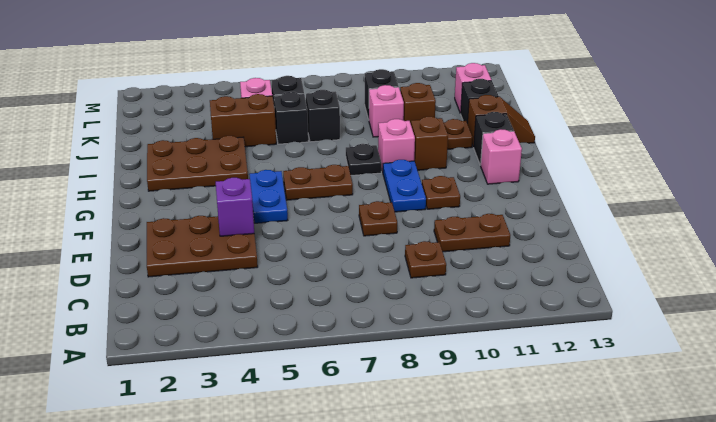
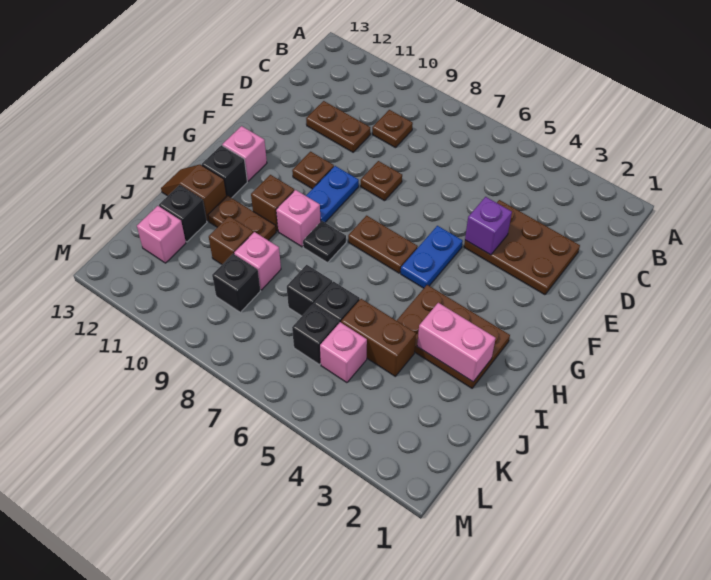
none -> pink 1x2 brick [417,303,496,382]

